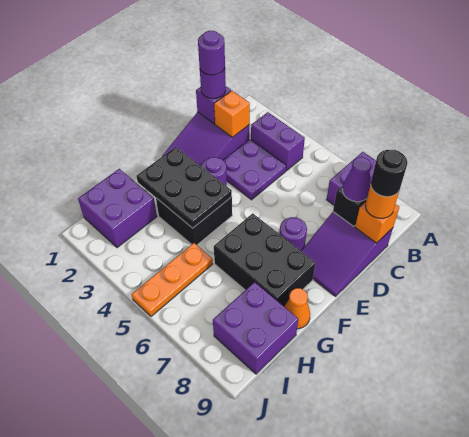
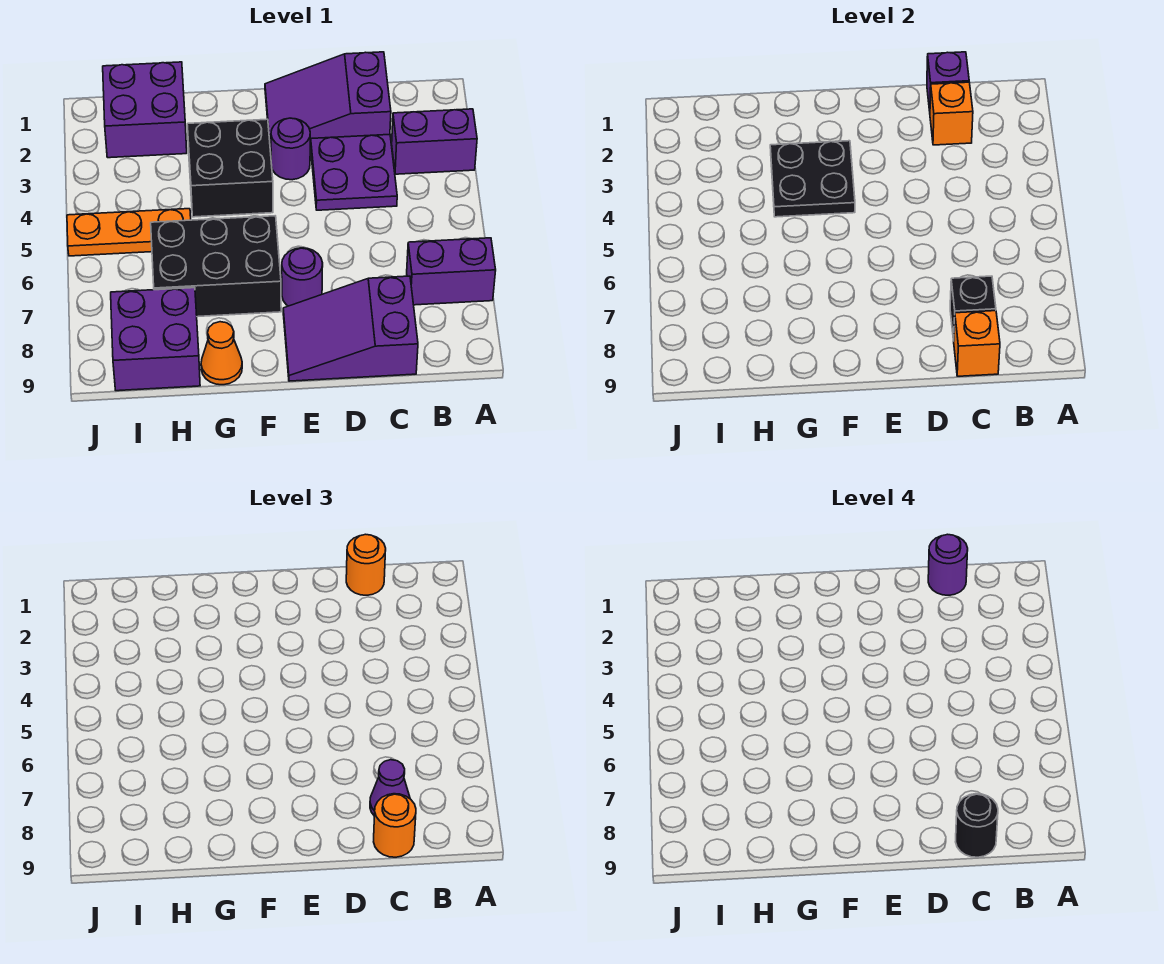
purple 1x2 brick [251,112,305,171] -> purple 1x2 brick turned to [392,109,477,174]
purple 1x1 round brick [200,69,226,99] -> orange 1x1 round brick [346,534,386,595]
black 2x3 plate [137,147,232,228] -> black 2x2 plate [770,141,855,217]
black 2x3 brick [214,213,315,306] -> black 2x3 brick turned to [151,216,281,317]

